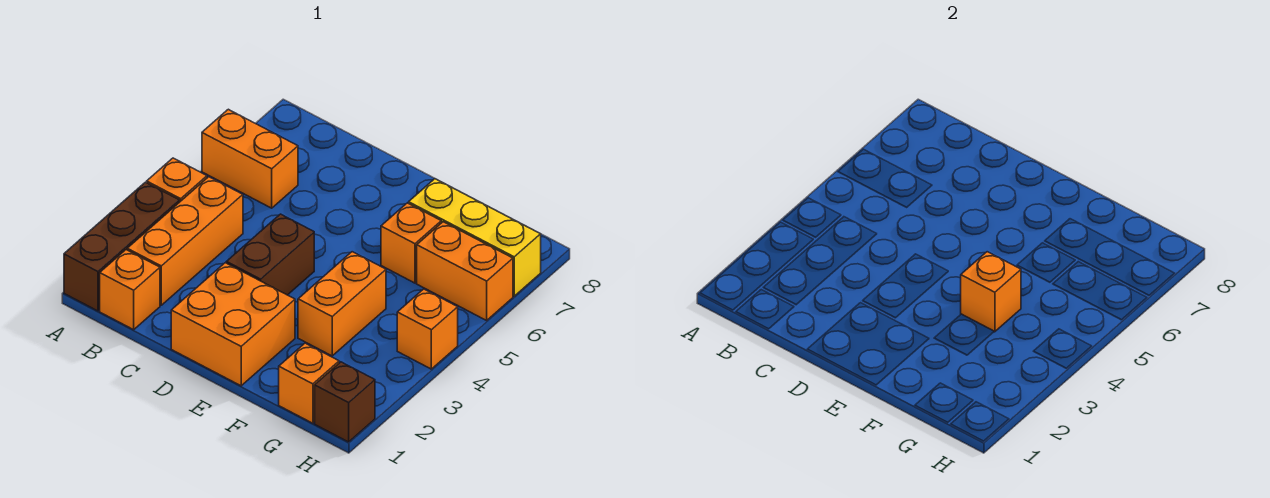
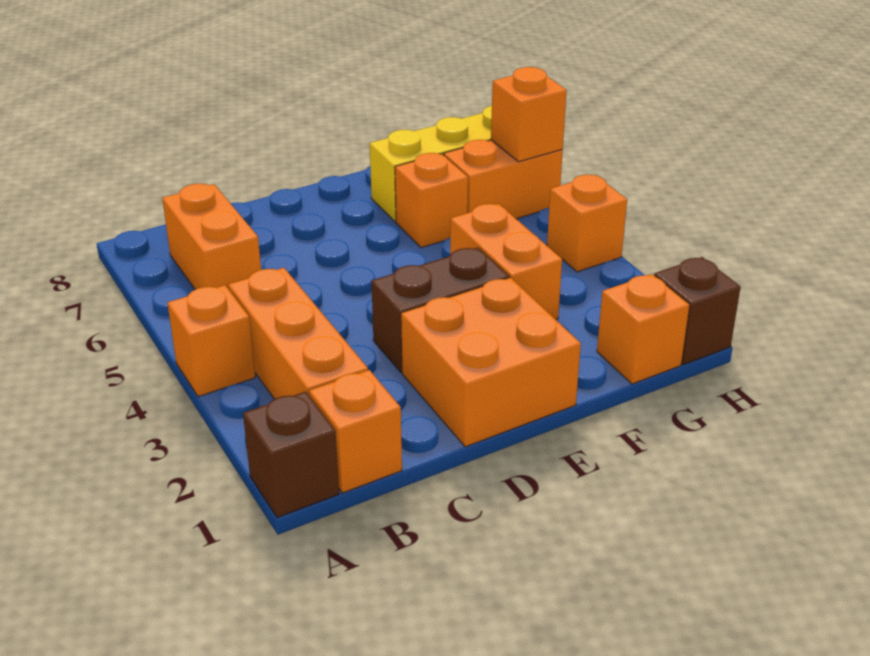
brown 1x3 brick [64,182,179,311] -> brown 1x1 brick [243,392,339,518]
orange 1x2 brick [202,109,298,208] -> orange 1x2 brick turned to [162,184,261,290]
brown 1x2 brick [226,214,314,295] -> brown 1x2 brick turned to [371,247,509,373]
orange 1x1 brick [961,252,1021,332] -> orange 1x1 brick moved to [491,67,567,162]

